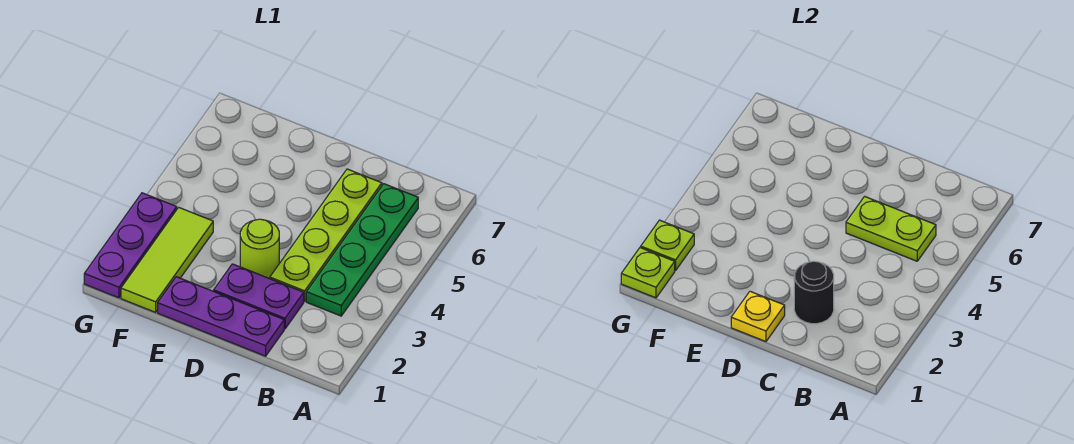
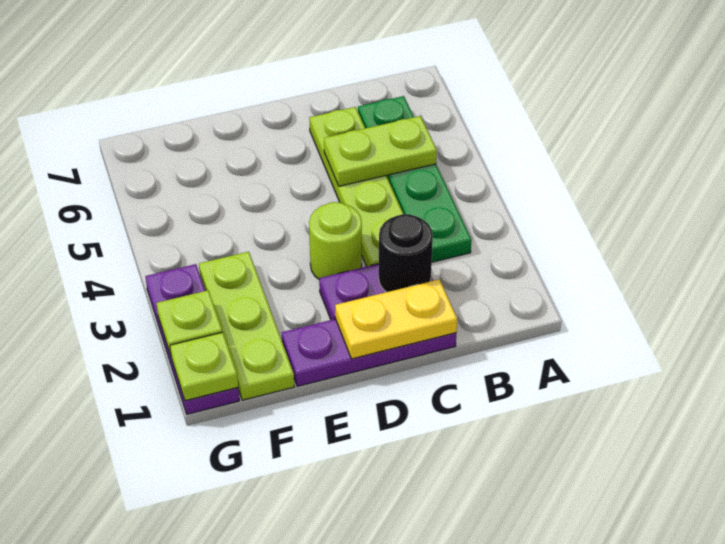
yellow 1x1 plate [731,291,785,342] -> yellow 1x2 plate [335,279,457,359]
lime 1x3 tile [121,207,213,312] -> lime 1x3 plate [199,252,294,400]

